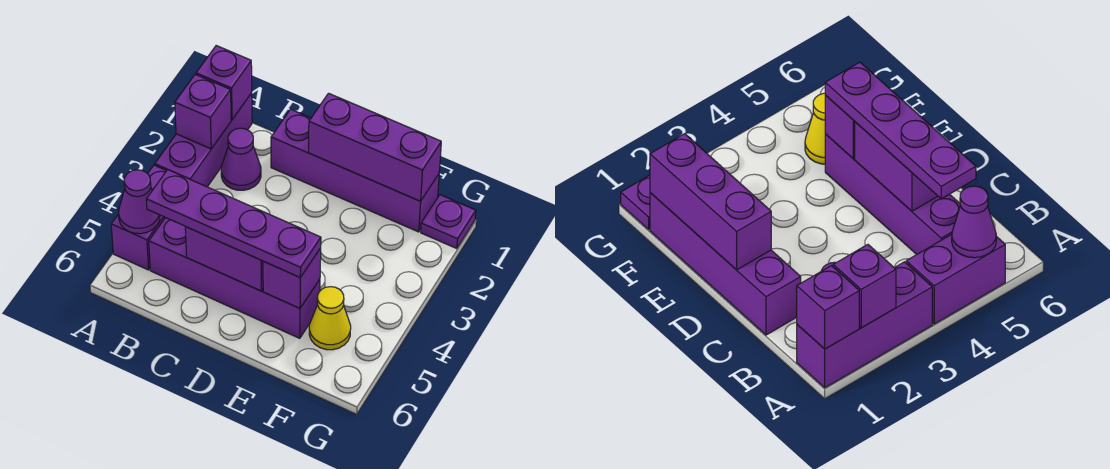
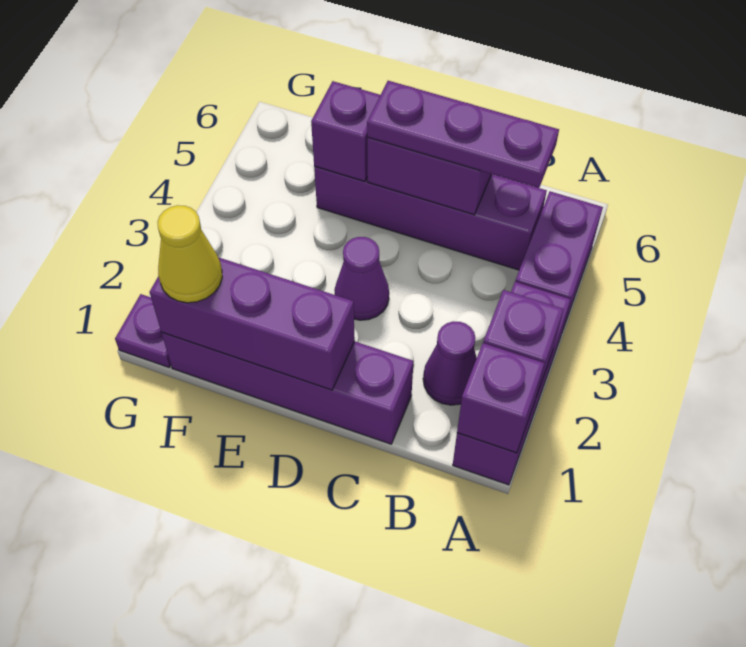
purple 1x1 cone [119,170,160,234] -> purple 1x1 cone moved to [334,237,389,320]
purple 1x4 plate [146,170,321,277] -> purple 1x3 plate [367,81,559,188]
yellow 1x1 cone [309,287,351,350] -> yellow 1x1 cone moved to [157,205,222,303]

